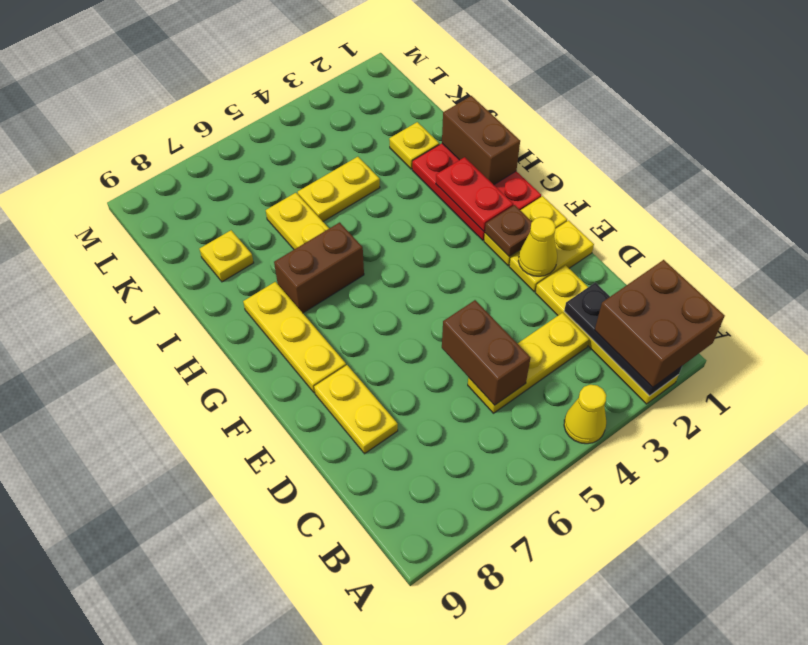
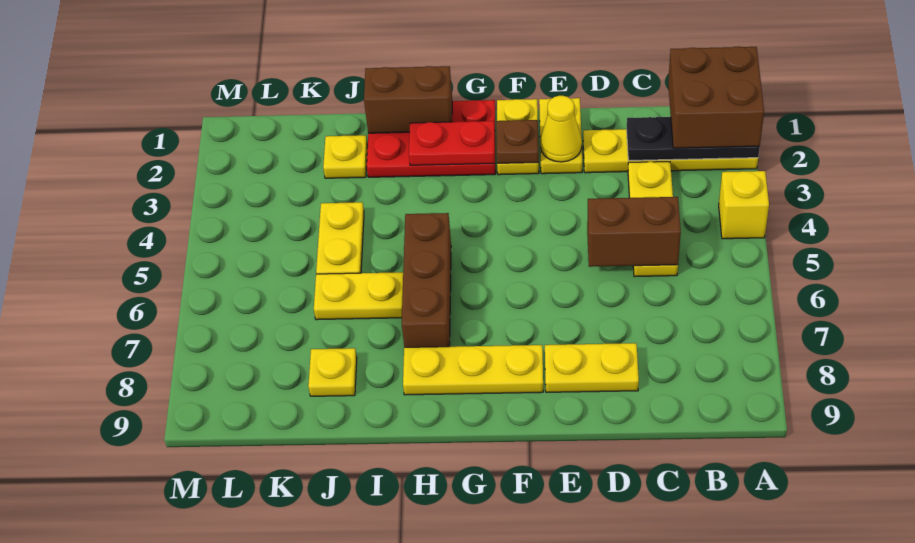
yellow 1x1 cone [564,385,606,444] -> yellow 1x1 brick [719,171,769,239]
brown 1x2 brick [274,222,364,313] -> brown 1x3 brick [402,213,451,347]

